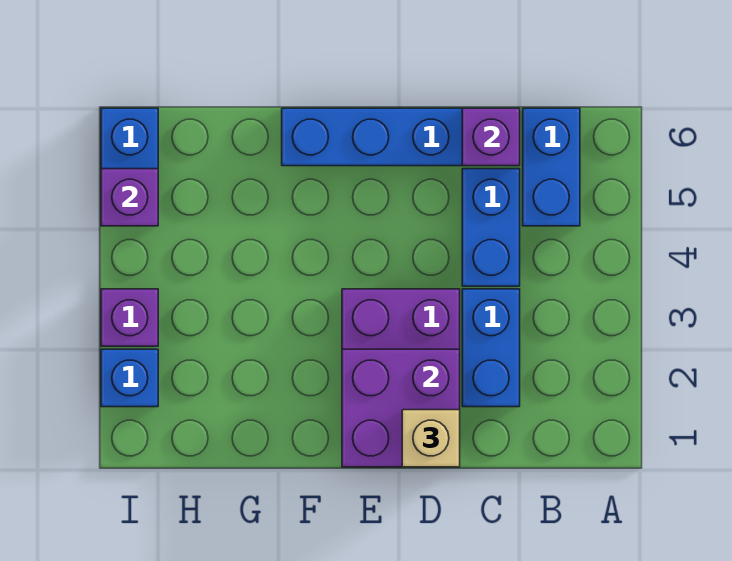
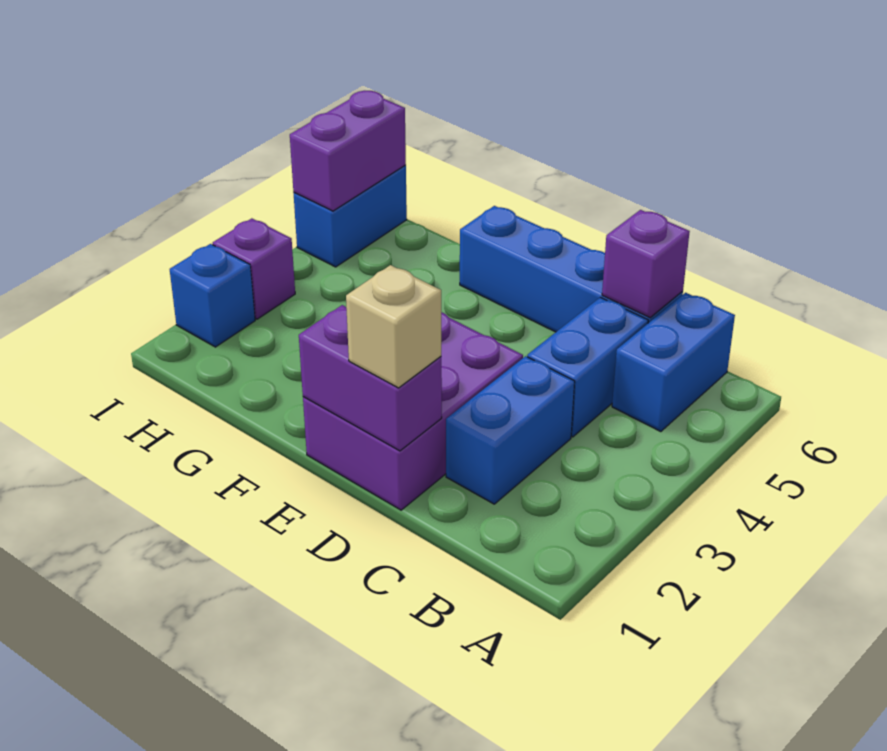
purple 2x2 brick [342,349,460,467] -> purple 1x2 brick [299,305,442,451]
purple 1x1 brick [101,169,158,226] -> purple 1x2 brick [290,91,406,211]

